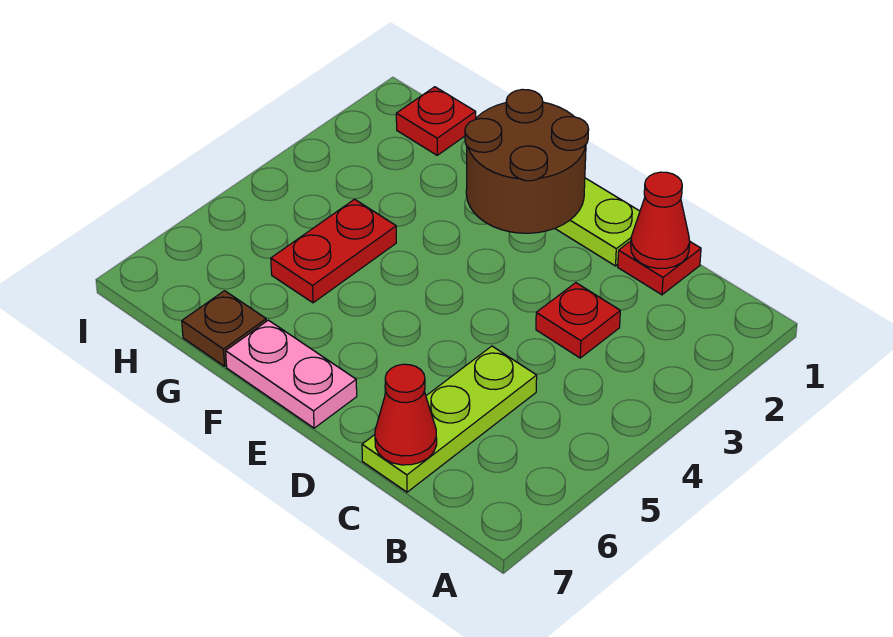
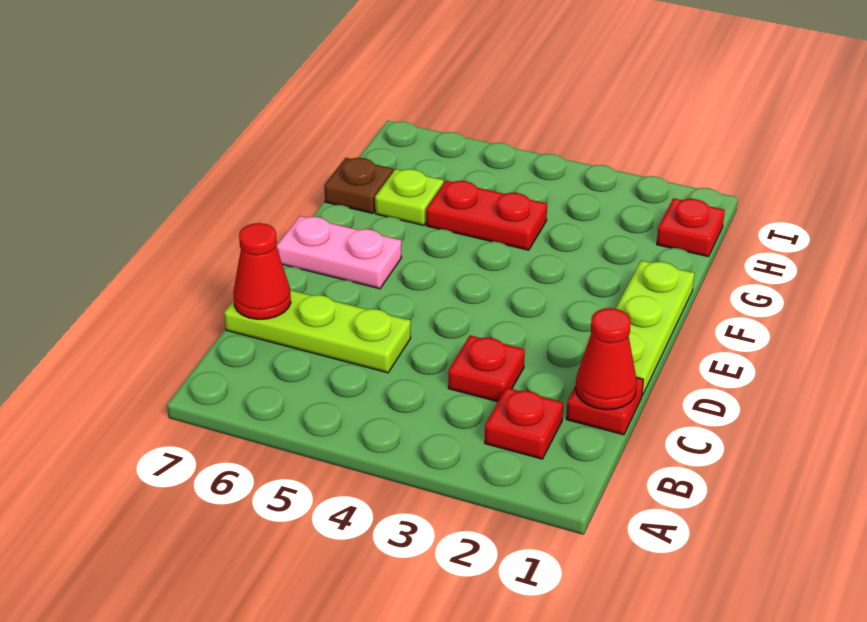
none -> red 1x1 plate [485,388,563,459]
brown 2x2 round brick [465,89,589,233] -> none
pink 1x2 plate [226,320,357,428] -> pink 1x2 plate turned to [277,216,402,289]
none -> lime 1x1 plate [375,169,444,225]

